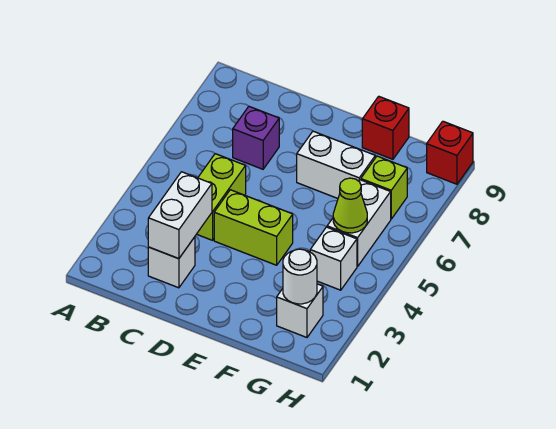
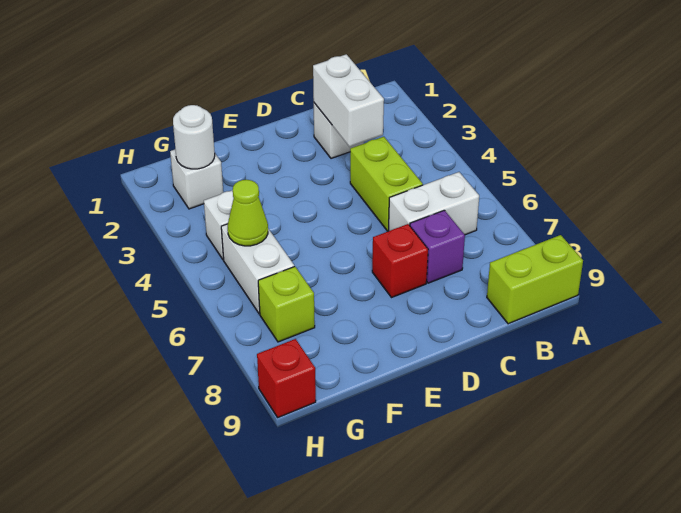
lime 1x2 brick [214,190,293,265] -> lime 1x2 brick moved to [487,235,583,324]
white 1x2 brick [297,131,375,198] -> white 1x2 brick moved to [389,172,479,235]
red 1x1 brick [362,96,409,159] -> red 1x1 brick moved to [372,224,428,298]

